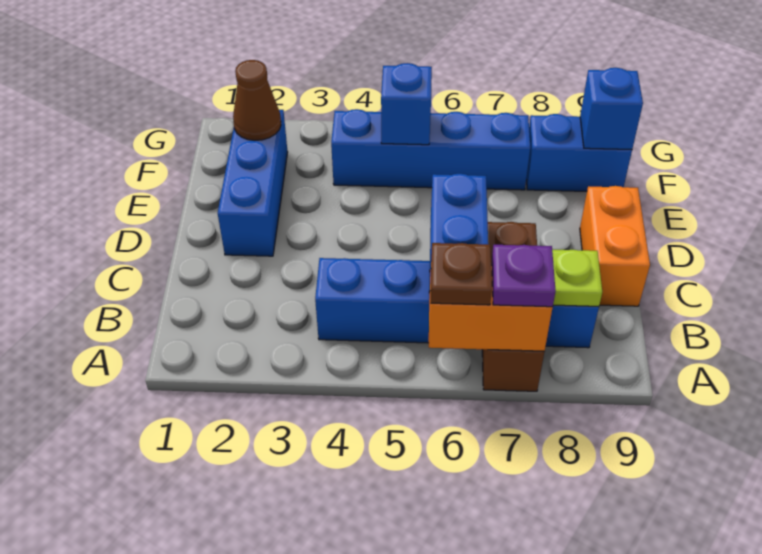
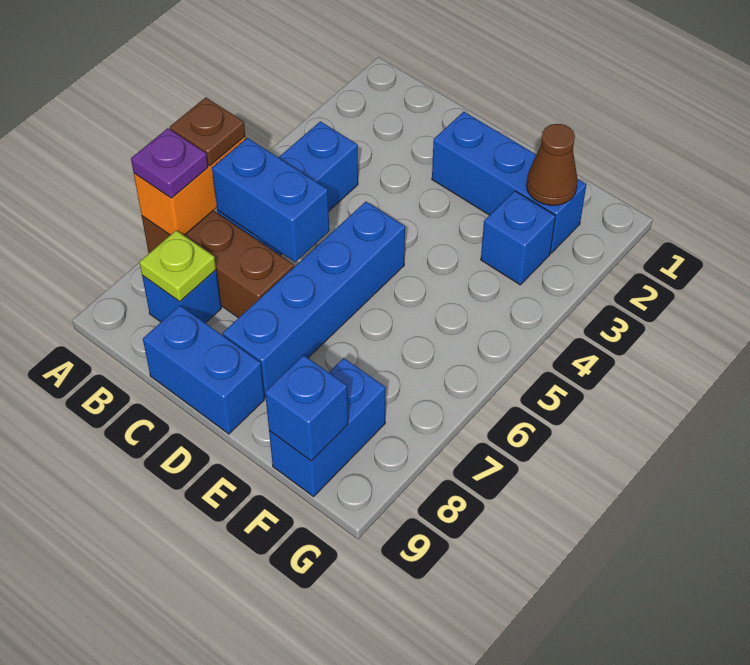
orange 1x2 brick [580,186,650,306] -> blue 1x2 brick [143,306,265,434]
blue 1x4 brick [331,109,530,190] -> blue 1x4 brick moved to [223,202,405,397]
blue 1x1 brick [381,63,432,145] -> blue 1x1 brick moved to [481,191,555,285]

